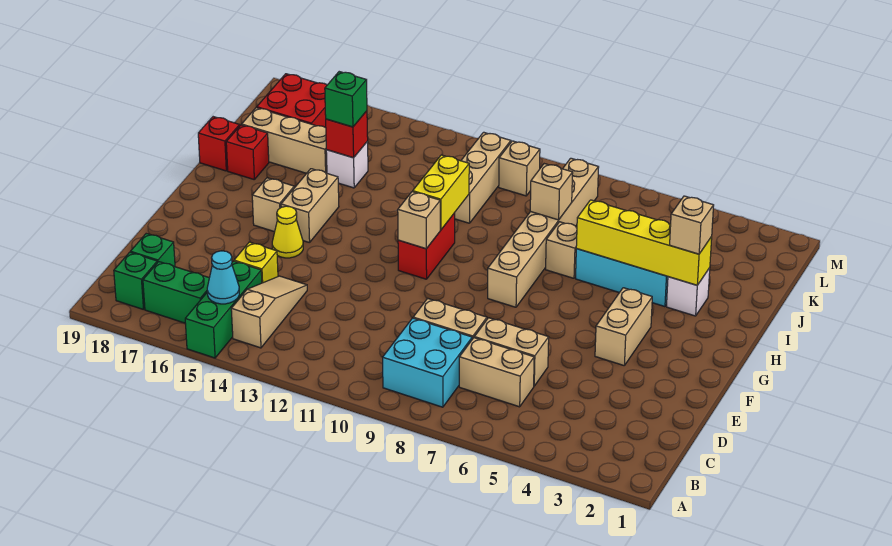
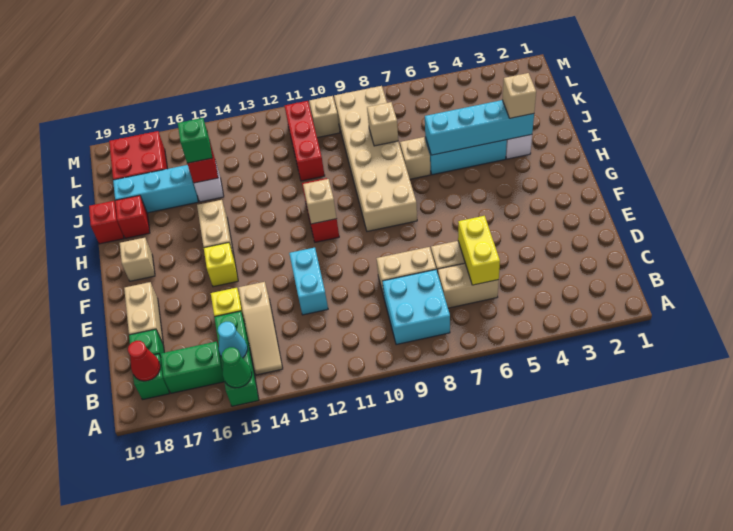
none -> green 1x1 cone [222,347,252,388]
tan 1x3 slope [231,276,307,348] -> tan 1x3 slope turned to [239,282,283,375]
none -> red 1x1 cone [128,341,160,381]
none -> cyan 1x2 brick [289,248,328,315]
tan 1x2 brick [595,288,652,365] -> tan 1x2 brick moved to [124,282,163,343]
yellow 1x1 cone [272,206,303,258] -> yellow 1x1 brick [204,243,238,287]
tan 1x6 brick [488,158,599,307] -> tan 2x6 brick [334,86,417,231]
tan 1x1 brick [252,178,294,232] -> tan 1x1 brick moved to [120,238,155,281]
yellow 1x2 brick [413,155,469,230] -> yellow 1x2 brick moved to [458,216,500,285]
yellow 1x4 brick [576,200,712,285] -> cyan 1x4 brick [425,100,534,155]
tan 1x3 brick [455,132,511,223] -> red 1x3 brick [285,101,325,181]
tan 1x3 brick [242,108,327,173] -> cyan 1x3 brick [113,165,198,213]

